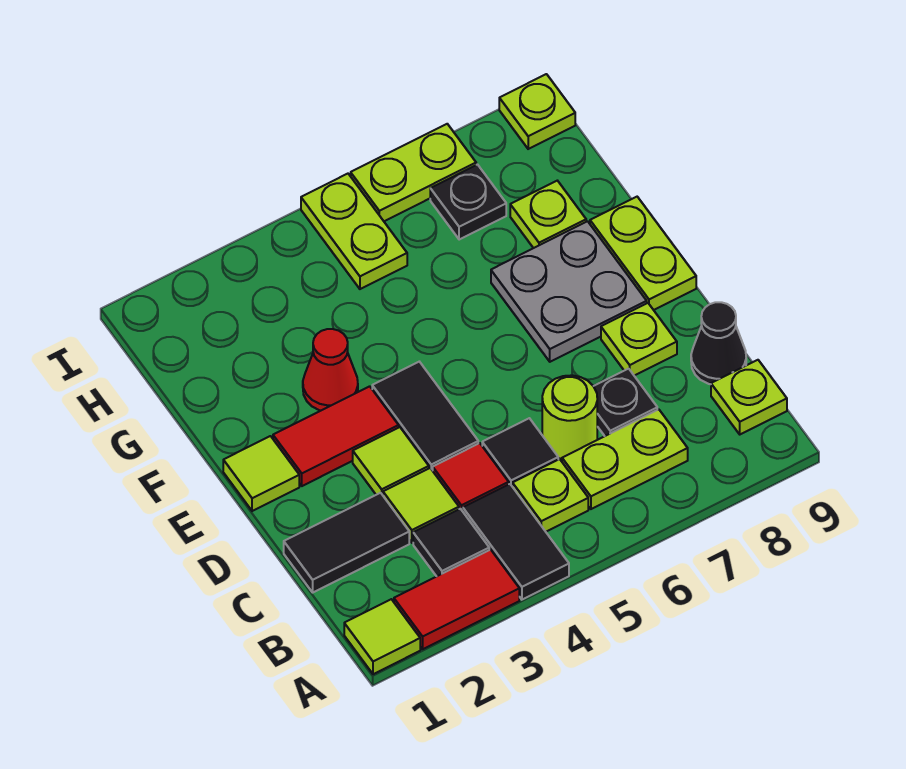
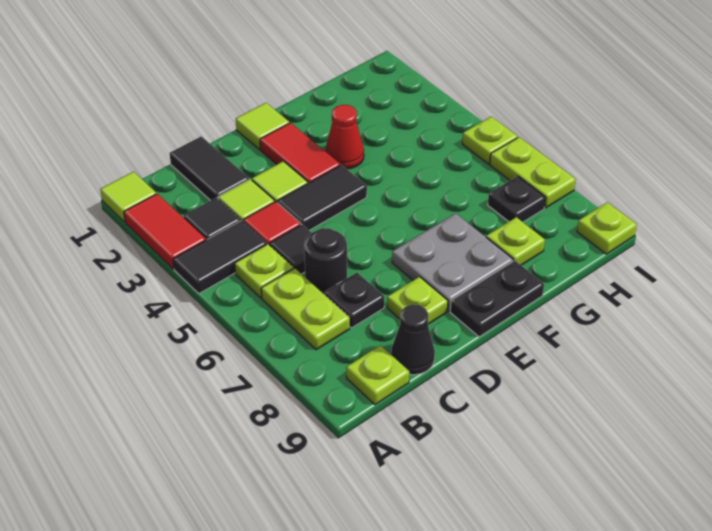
lime 1x1 round brick [542,375,597,459] -> black 1x1 round brick [304,228,347,294]
lime 1x2 plate [590,197,696,310] -> black 1x2 plate [450,261,544,337]
lime 1x2 plate [301,174,407,289] -> lime 1x1 plate [462,116,518,164]

